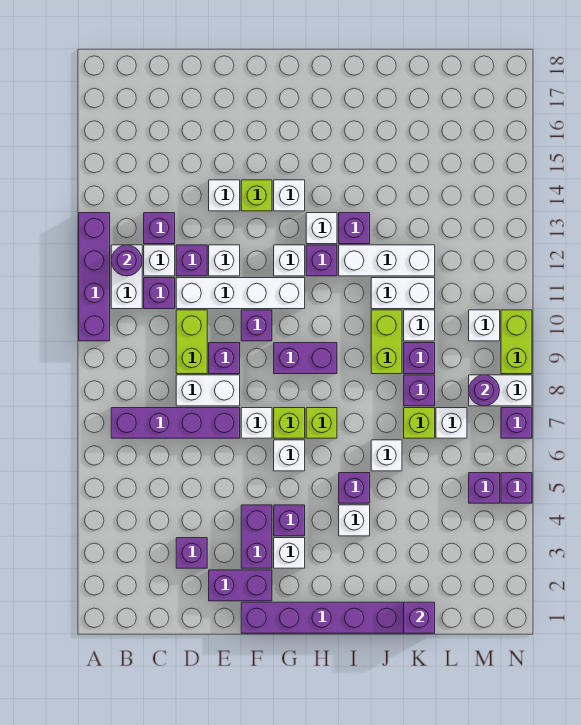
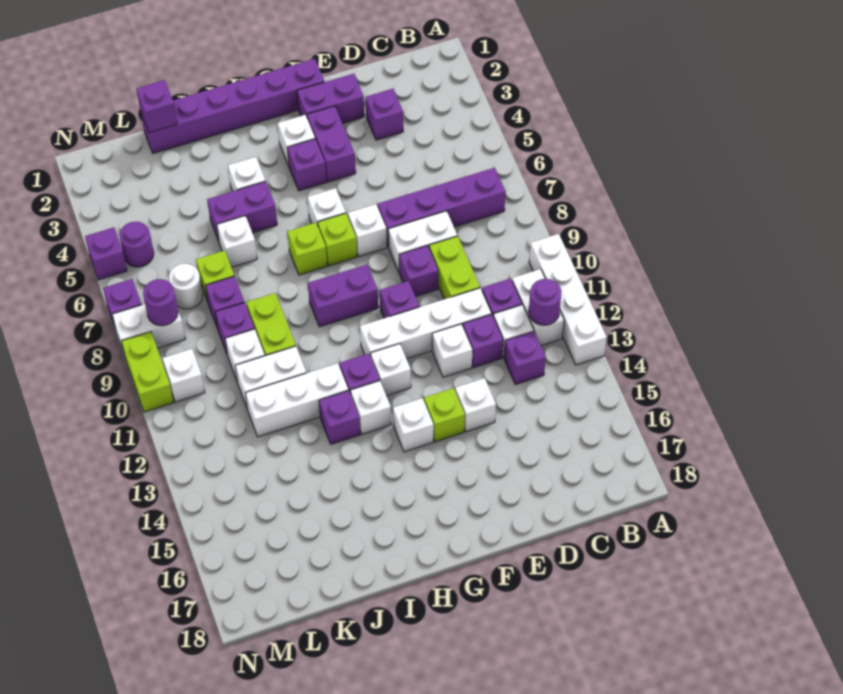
purple 1x4 brick [79,213,110,341] -> white 1x4 brick [529,234,607,365]
purple 1x1 brick [339,473,370,503] -> purple 1x2 brick [207,181,277,241]
white 1x1 brick [436,408,467,438] -> white 1x1 round brick [169,264,203,309]
purple 1x1 brick [469,473,500,503] -> purple 1x1 round brick [120,222,154,267]

